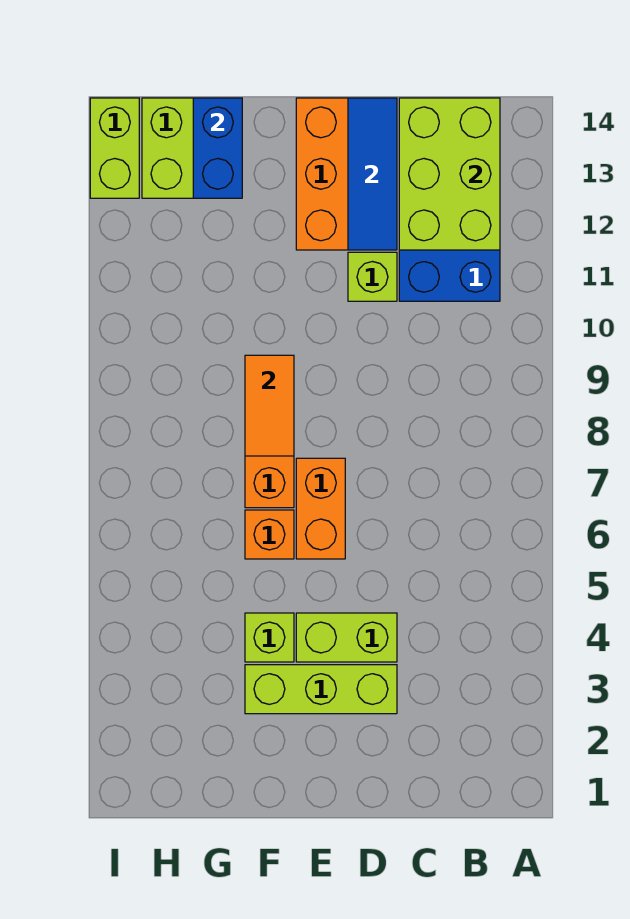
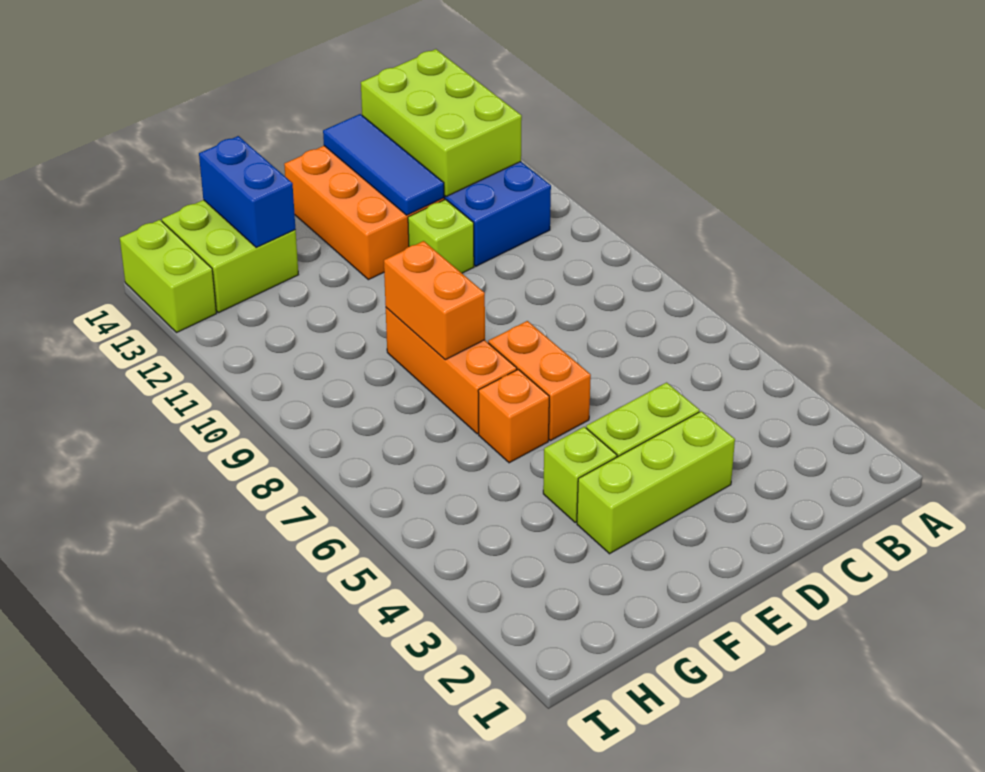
orange 1x2 tile [245,355,294,456] -> orange 1x2 brick [384,241,485,360]

